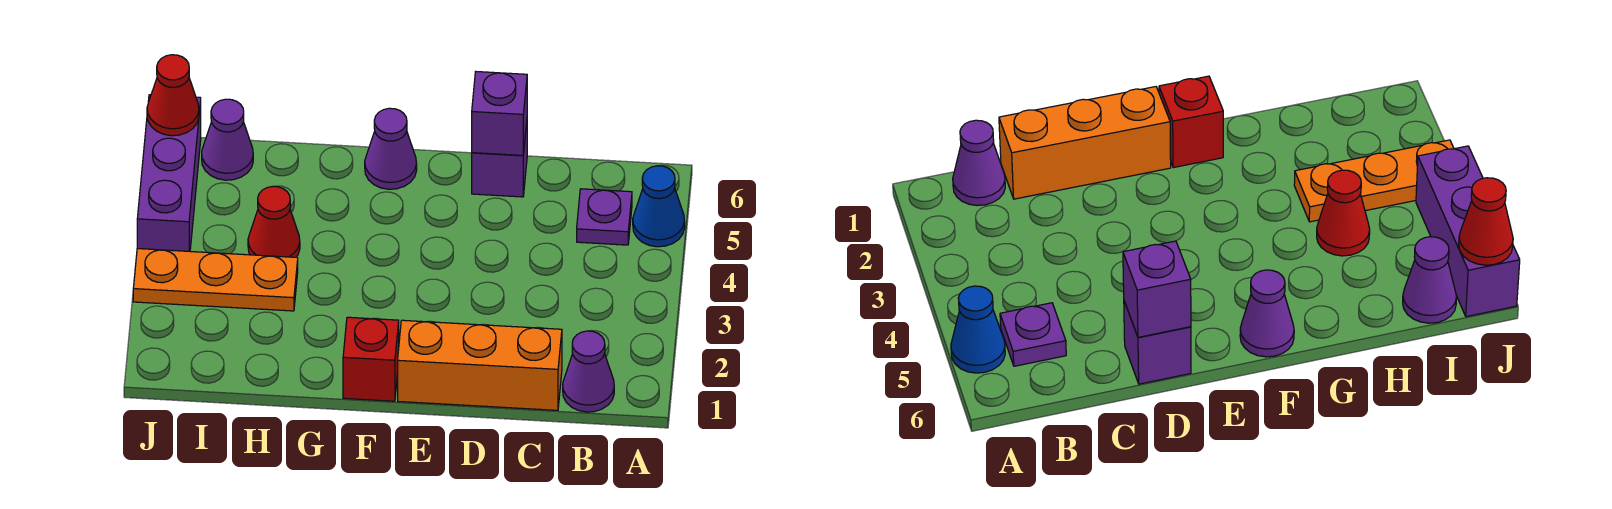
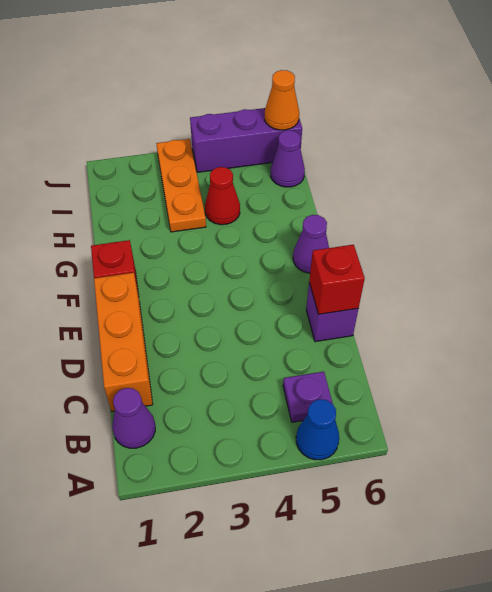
purple 1x1 brick [472,72,527,155] -> red 1x1 brick [309,245,365,314]
red 1x1 cone [147,55,199,136] -> orange 1x1 cone [265,70,299,130]

